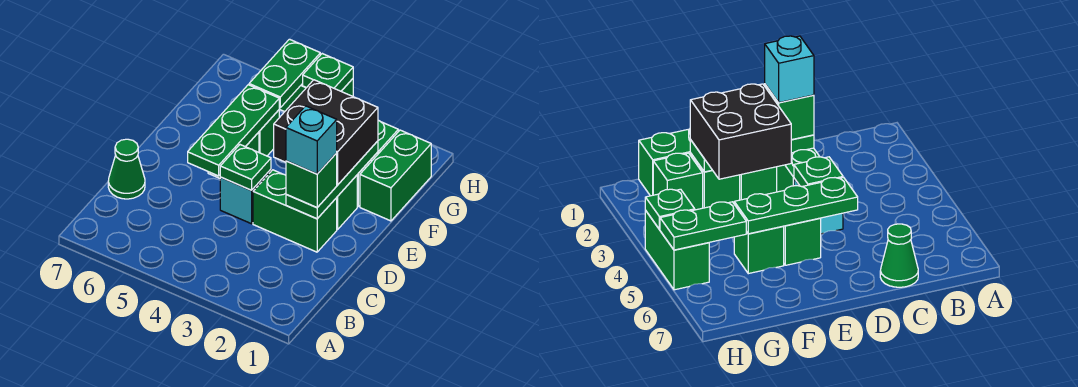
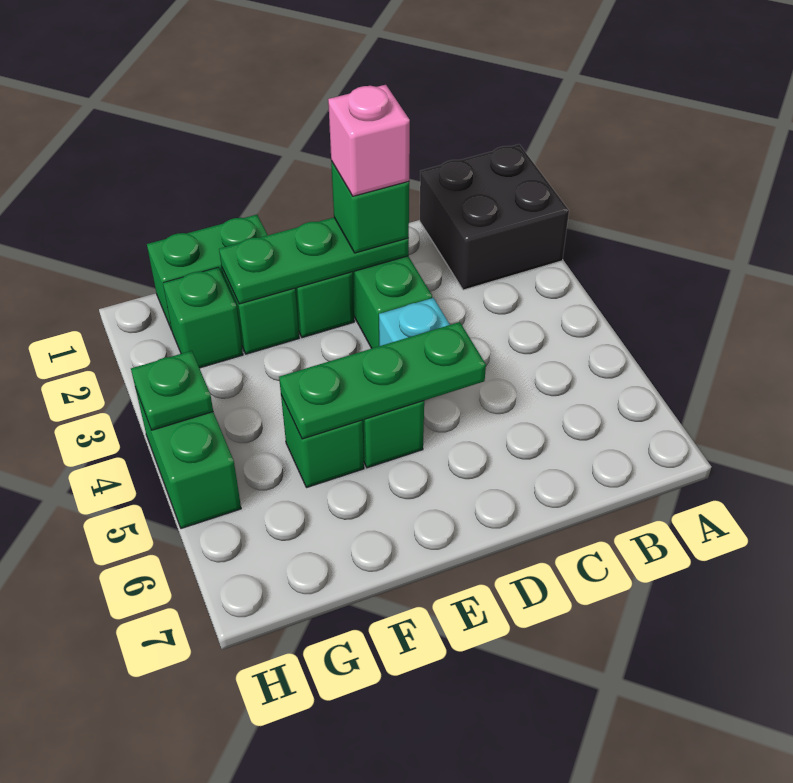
green 1x1 cone [108,139,145,199] -> none
cyan 1x1 brick [286,106,337,174] -> pink 1x1 brick [328,85,410,196]
green 1x1 plate [220,145,271,190] -> none
black 2x2 brick [274,80,378,185] -> black 2x2 brick moved to [420,144,569,290]
green 1x2 plate [249,39,320,108] -> none

